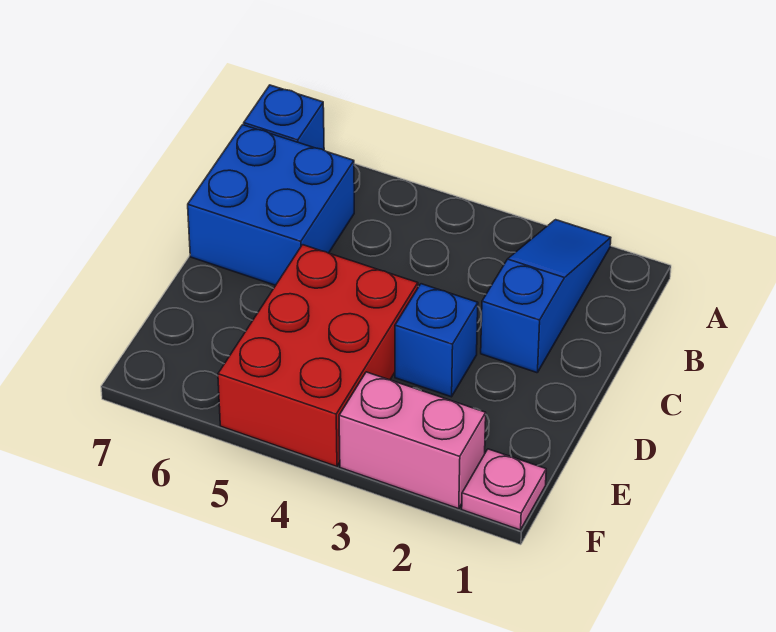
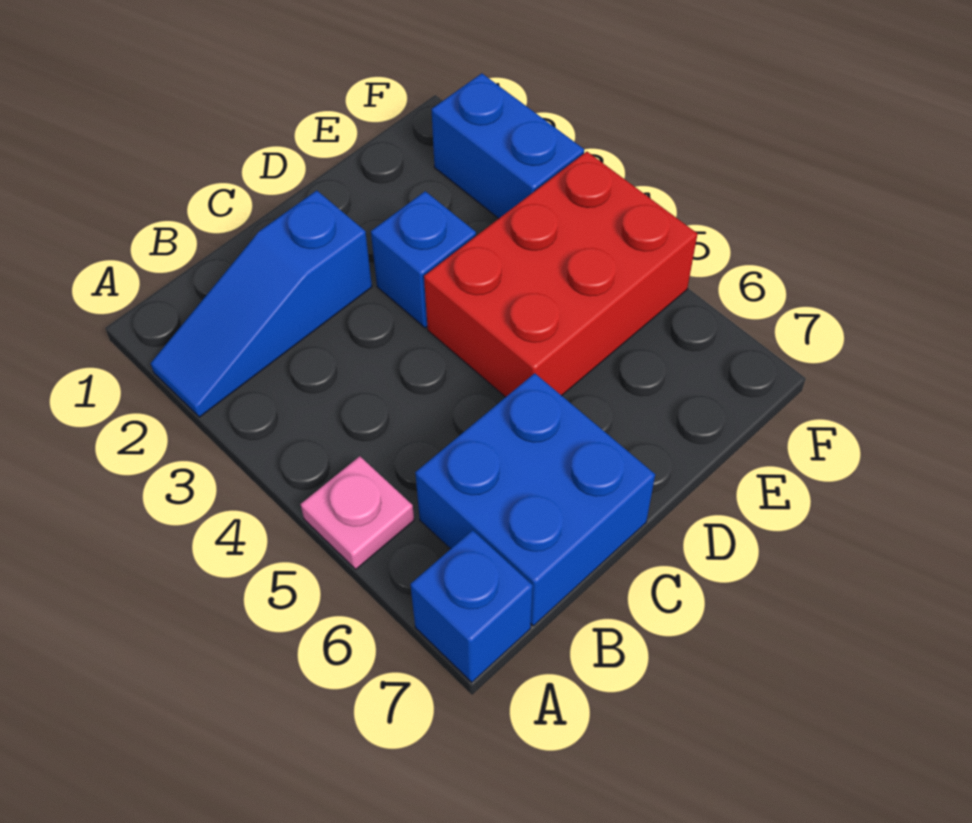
pink 1x1 plate [462,449,546,530] -> pink 1x1 plate moved to [301,456,414,569]
pink 1x2 brick [339,372,486,509] -> blue 1x2 brick [432,73,584,218]

